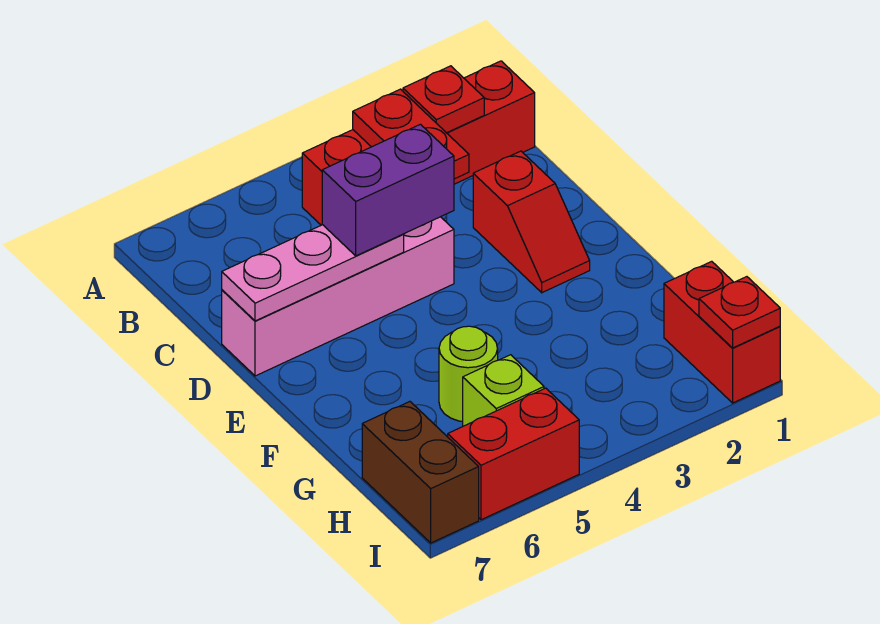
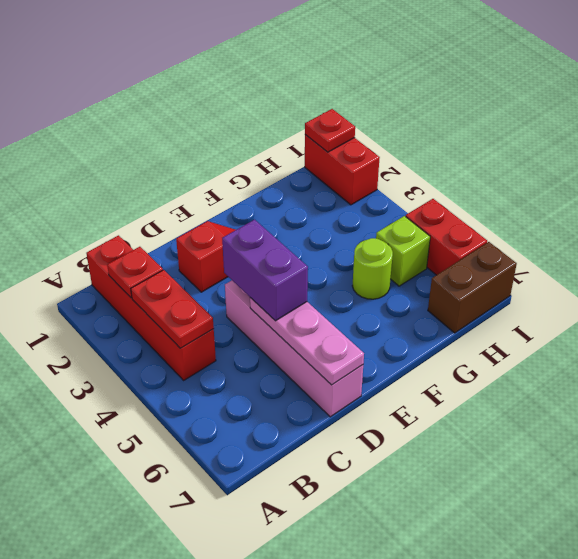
red 1x2 plate [353,89,469,179] -> red 1x2 plate turned to [131,270,214,348]
red 1x2 brick [664,261,780,403] -> red 1x2 brick turned to [305,135,380,205]

